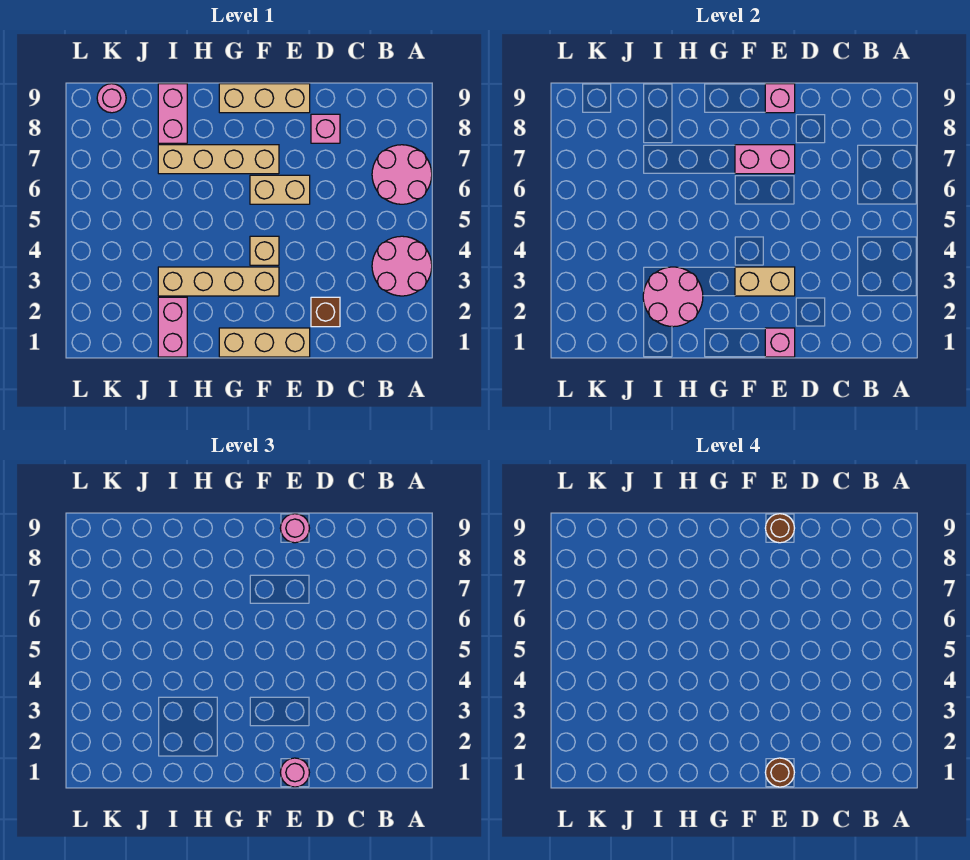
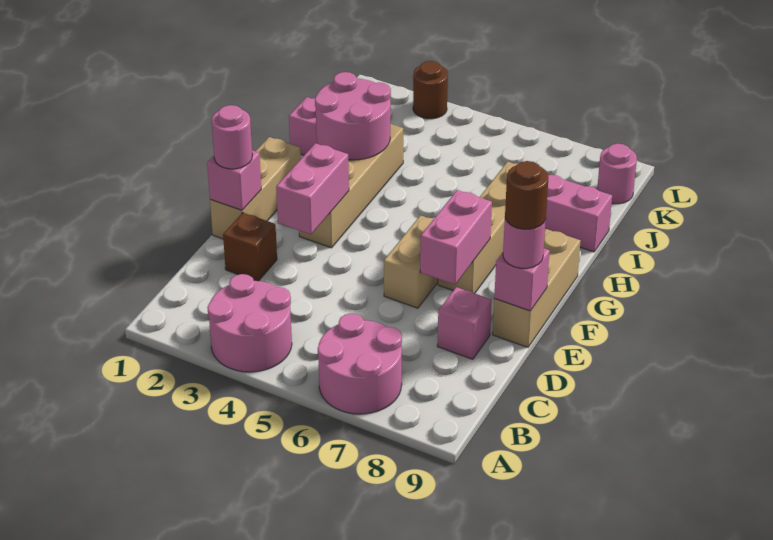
brown 1x1 round brick [765,758,794,787] -> brown 1x1 round brick moved to [413,61,448,119]
tan 1x2 brick [735,267,795,296] -> pink 1x2 brick [276,143,349,234]
tan 1x1 brick [250,236,279,265] -> none

